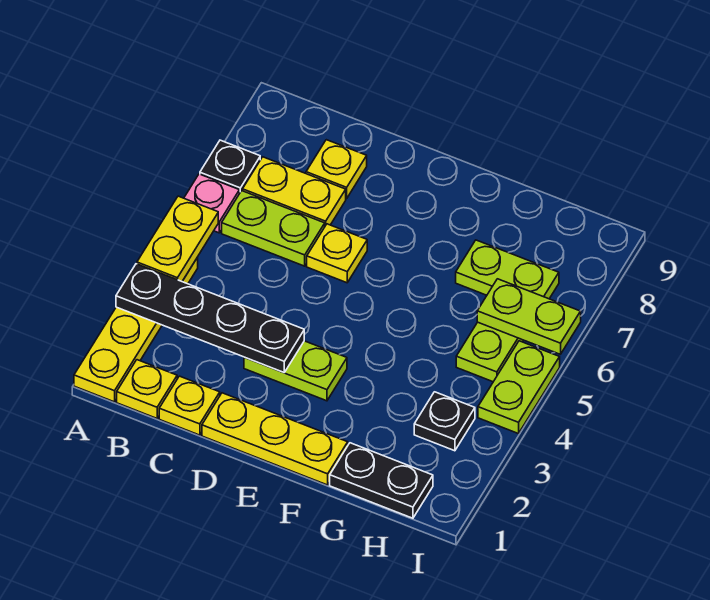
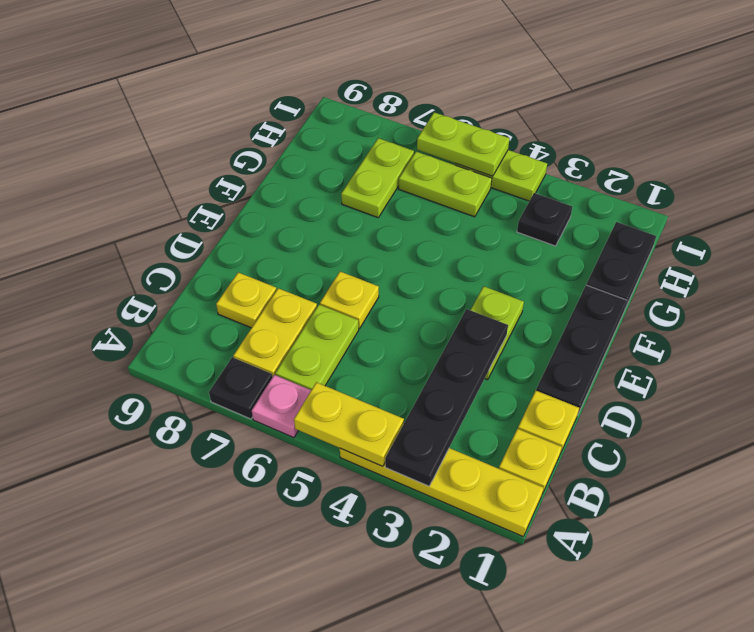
yellow 1x3 plate [202,393,348,485] -> black 1x3 plate [536,285,627,413]
lime 1x2 plate [477,279,581,354] -> lime 1x2 plate turned to [417,112,510,176]

